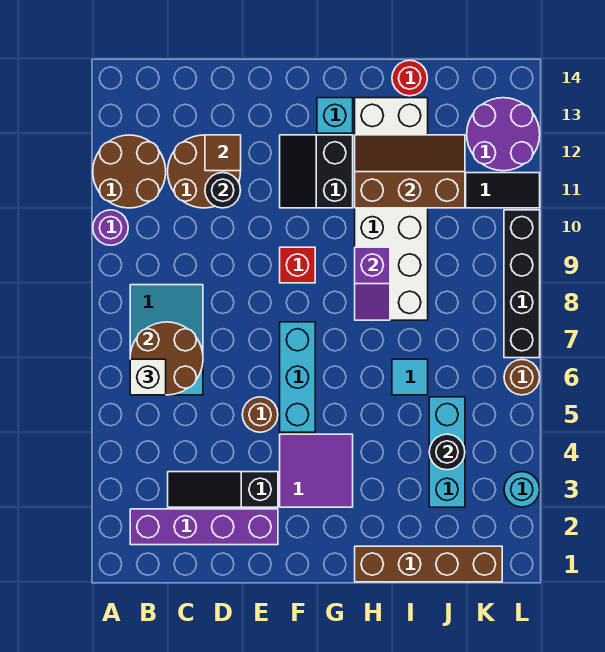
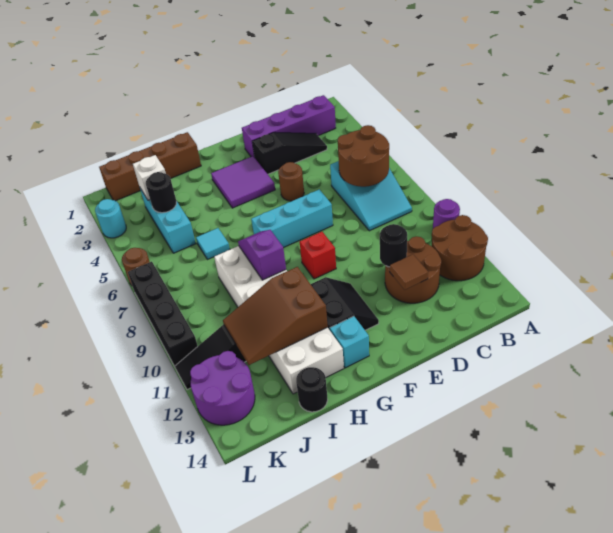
white 1x1 brick [130,359,166,395] -> white 1x1 brick moved to [133,155,166,200]
cyan 1x3 brick [280,322,315,432] -> cyan 1x3 brick turned to [251,189,333,248]
brown 2x3 slope [355,135,465,208] -> brown 2x3 slope turned to [223,267,328,365]
red 1x1 round brick [392,60,427,96] -> black 1x1 round brick [296,367,328,412]

